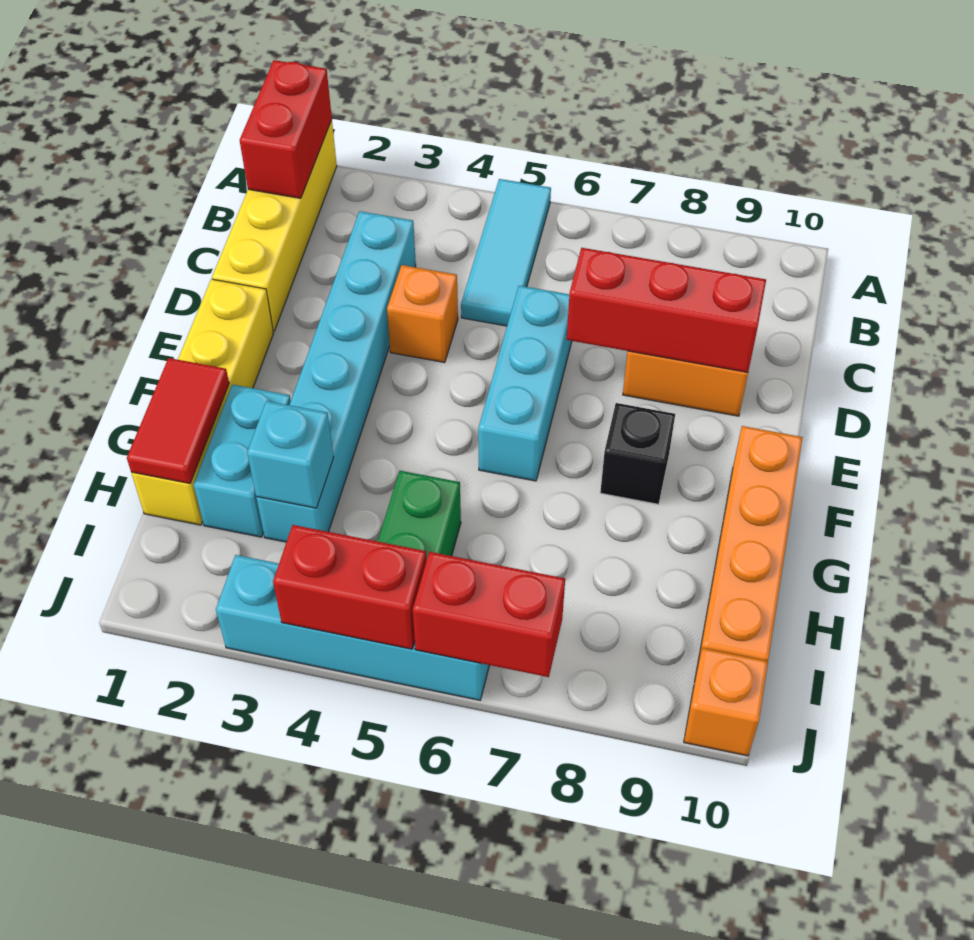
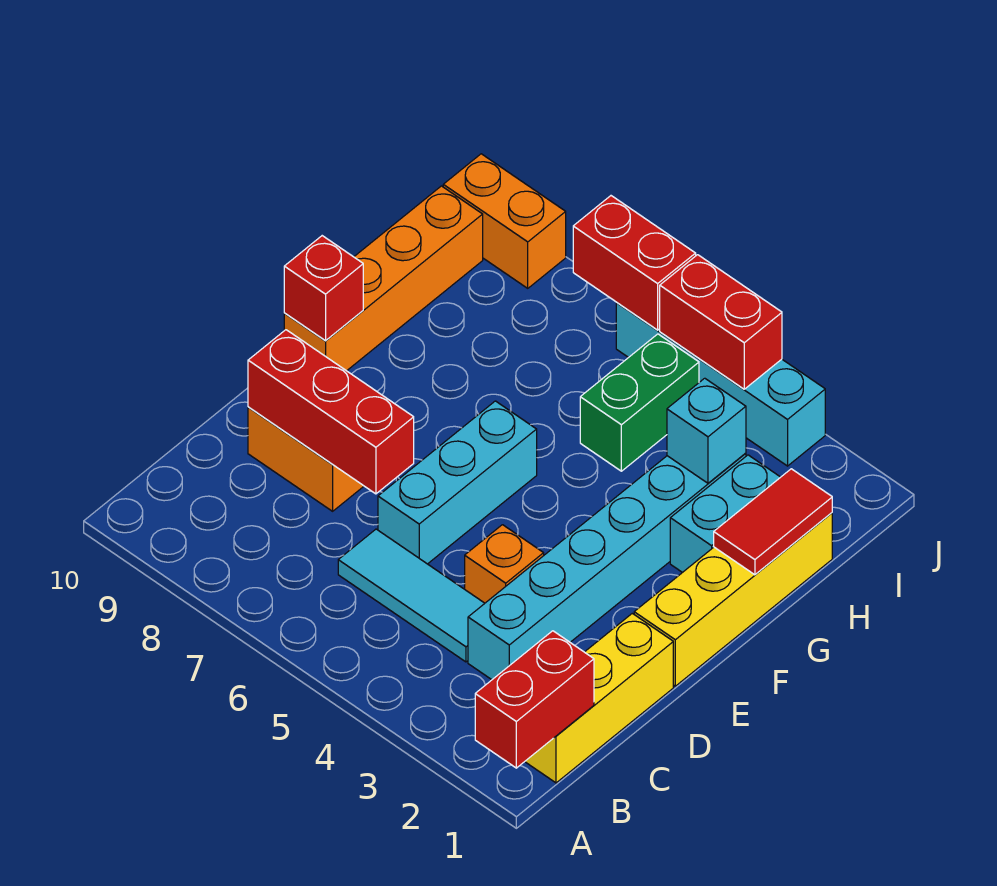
yellow 1x4 brick [212,120,337,331] -> yellow 1x3 brick [525,613,673,783]
cyan 1x3 tile [461,179,551,326] -> cyan 1x3 tile turned to [338,529,485,662]
black 1x1 brick [600,403,675,504] -> none
none -> red 1x1 brick [284,236,363,341]
orange 1x1 brick [684,648,768,756] -> orange 1x2 brick [443,154,566,288]

